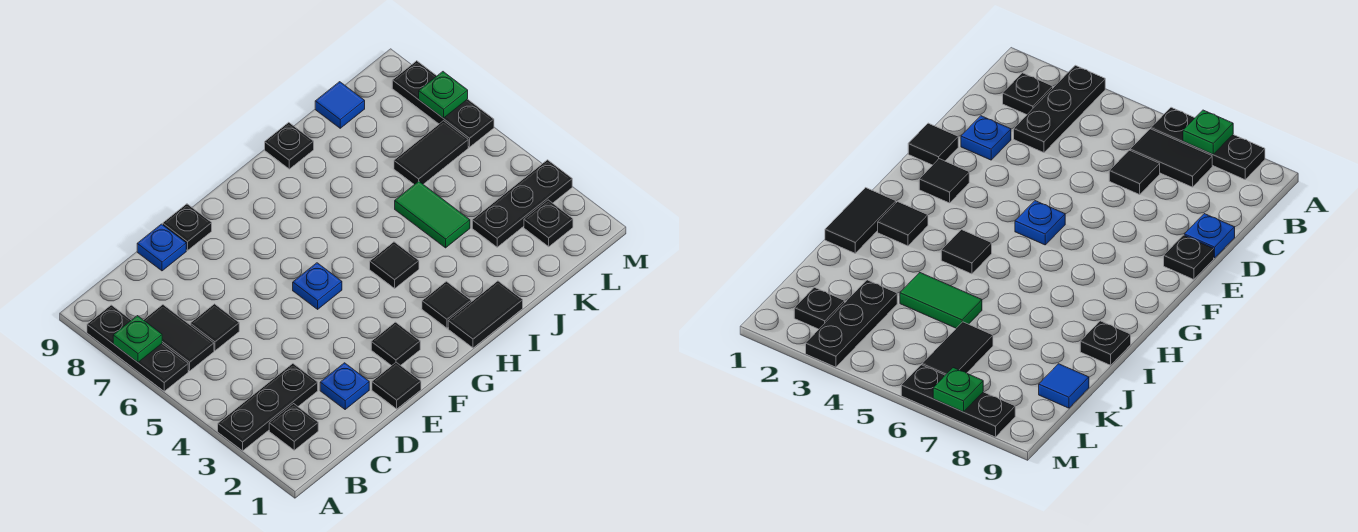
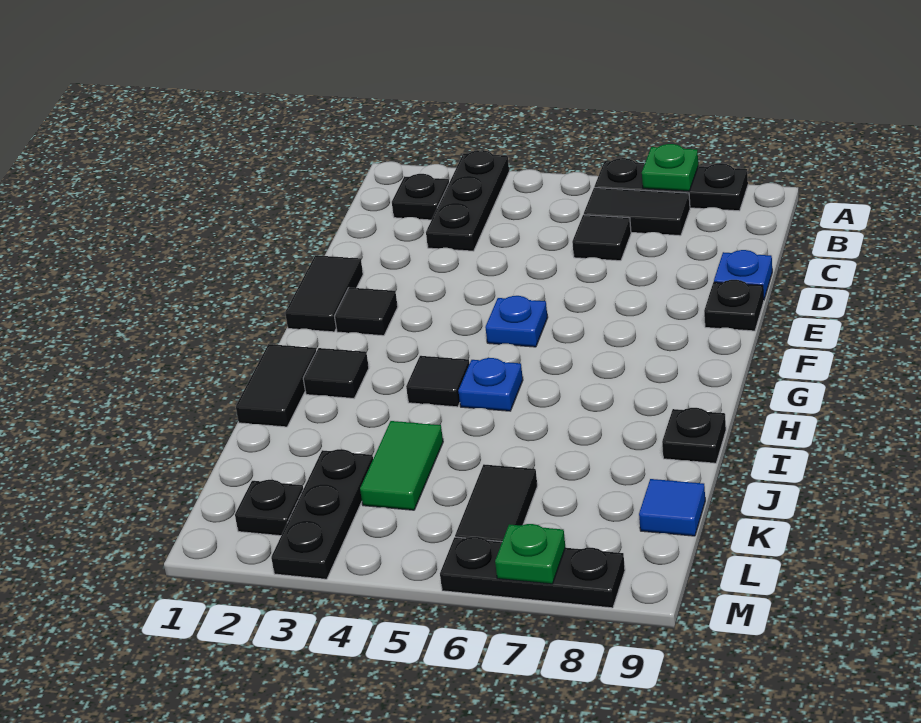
blue 1x1 plate [320,363,369,409] -> blue 1x1 plate moved to [458,358,523,411]
black 1x1 tile [372,362,421,409] -> black 1x2 tile [285,255,363,332]
green 1x2 tile [395,181,470,248] -> green 1x2 tile turned to [360,421,443,510]

